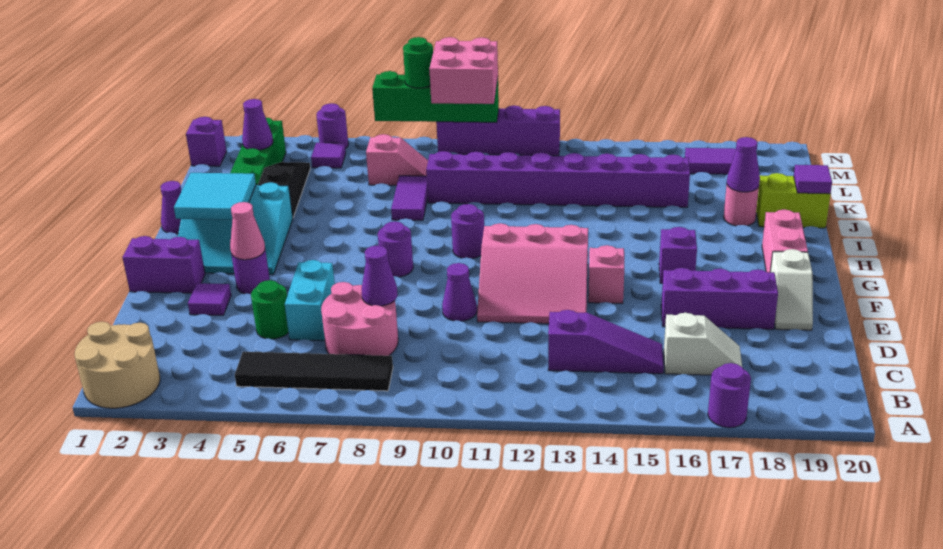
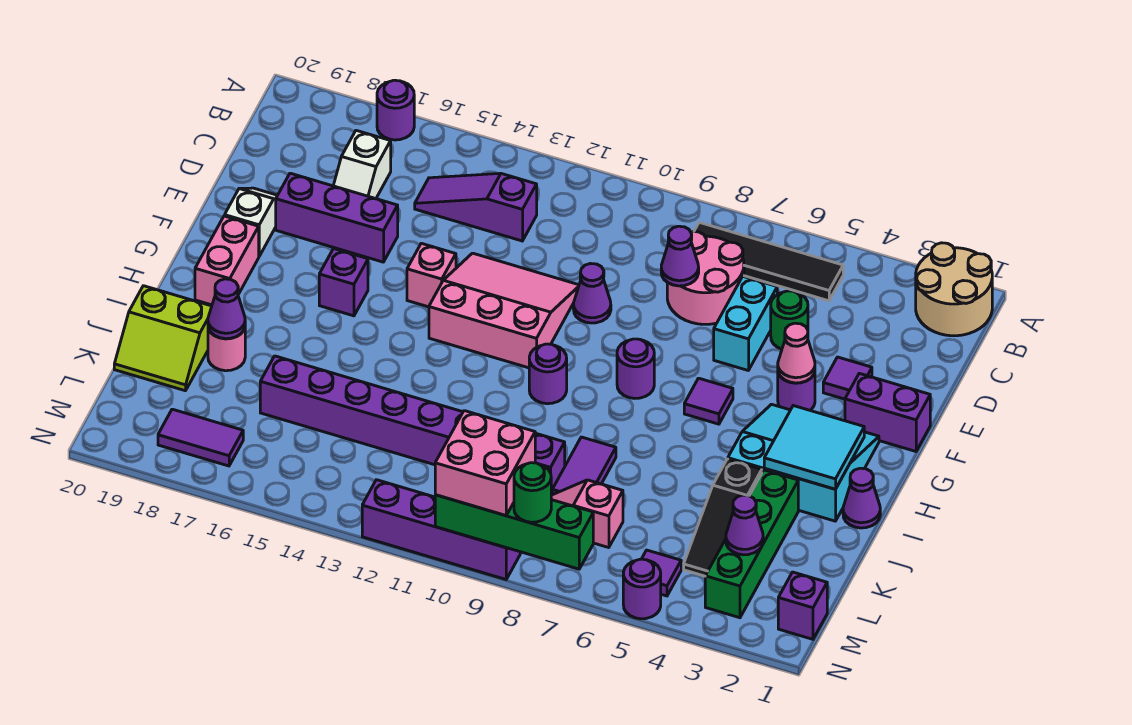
white 1x2 slope [664,313,742,375] -> white 1x2 slope turned to [333,131,391,199]
purple 1x1 tile [794,165,832,194] -> purple 1x1 tile moved to [684,378,733,424]

